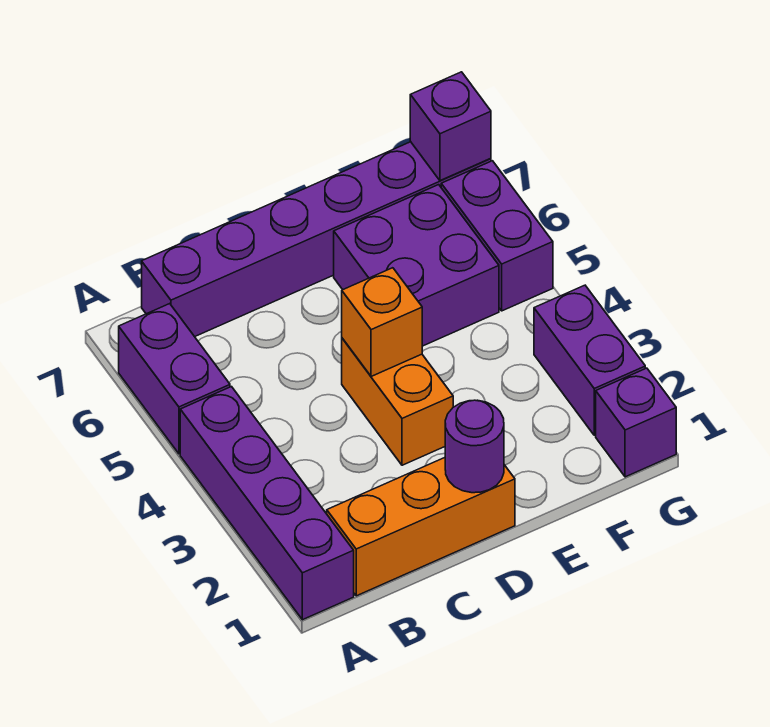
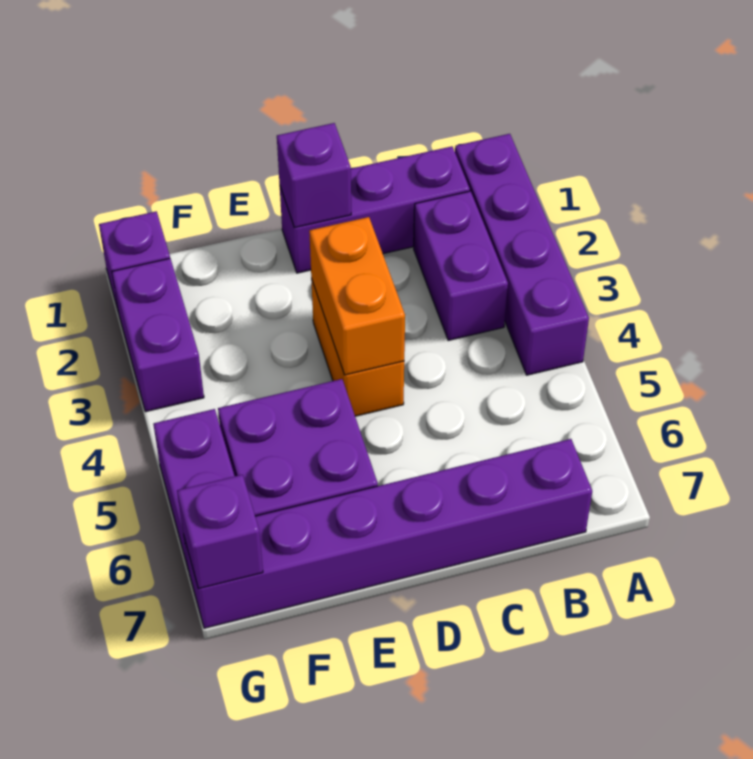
purple 1x2 brick [119,304,230,454] -> purple 1x2 brick moved to [414,191,508,340]
orange 1x3 brick [327,458,515,596] -> purple 1x3 brick [280,146,470,273]
purple 1x1 round brick [445,400,504,493] -> purple 1x1 brick [277,123,351,228]
orange 1x1 brick [342,268,422,377] -> orange 1x2 brick [309,217,405,375]

